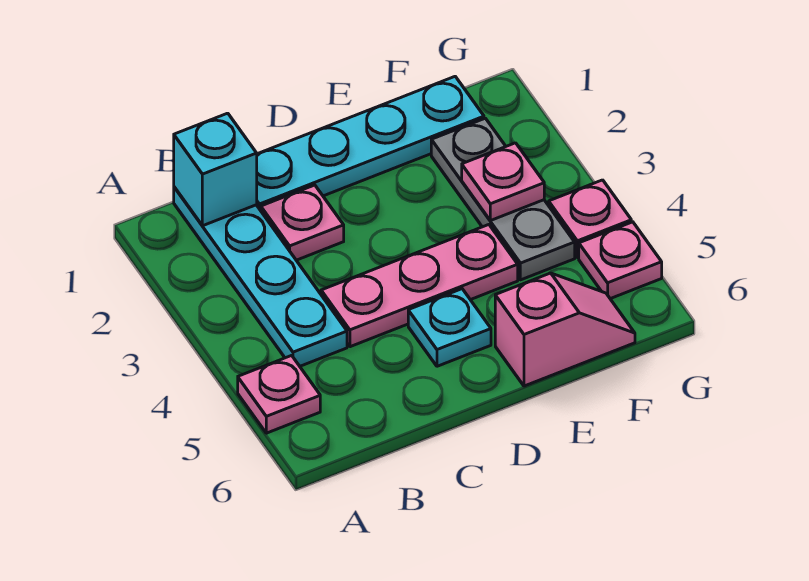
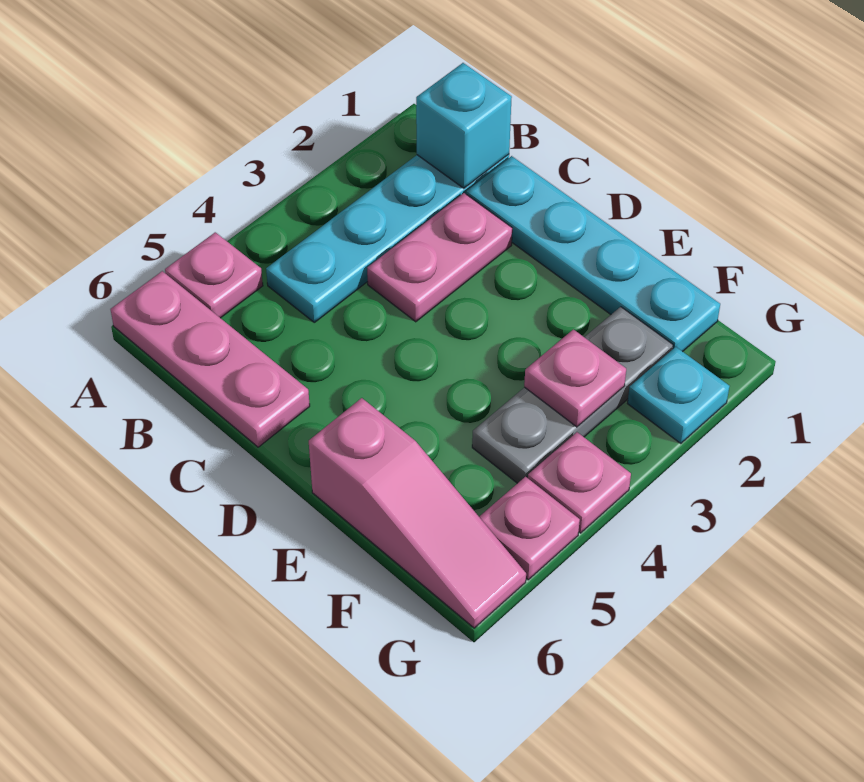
pink 1x1 plate [261,185,344,260] -> pink 1x2 plate [367,193,512,322]
pink 1x3 plate [321,225,518,347] -> pink 1x3 plate moved to [111,271,310,447]
cyan 1x1 plate [408,289,491,366] -> cyan 1x1 plate moved to [628,347,730,444]
pink 1x2 slope [495,273,635,386] -> pink 1x3 slope [309,398,526,628]

